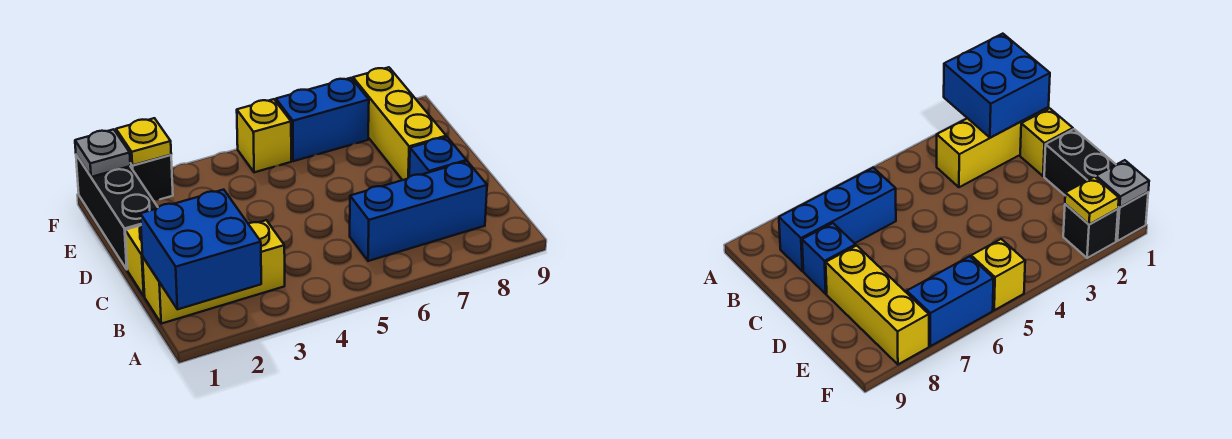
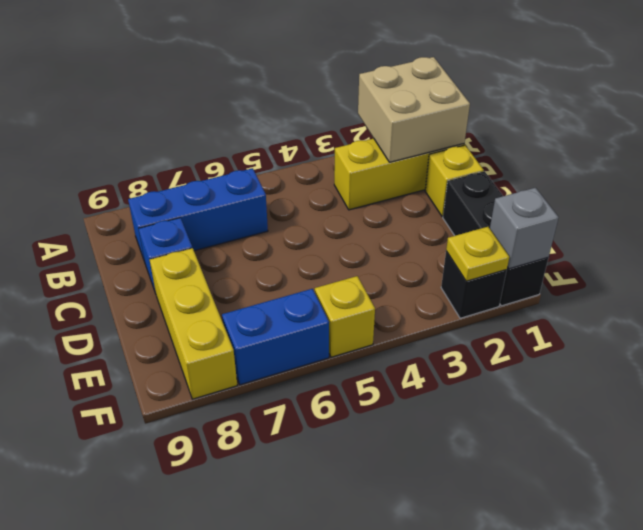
blue 2x2 brick [140,190,261,309] -> tan 2x2 brick [358,57,470,162]
grey 1x1 plate [75,129,130,177] -> grey 1x1 brick [490,188,559,269]

